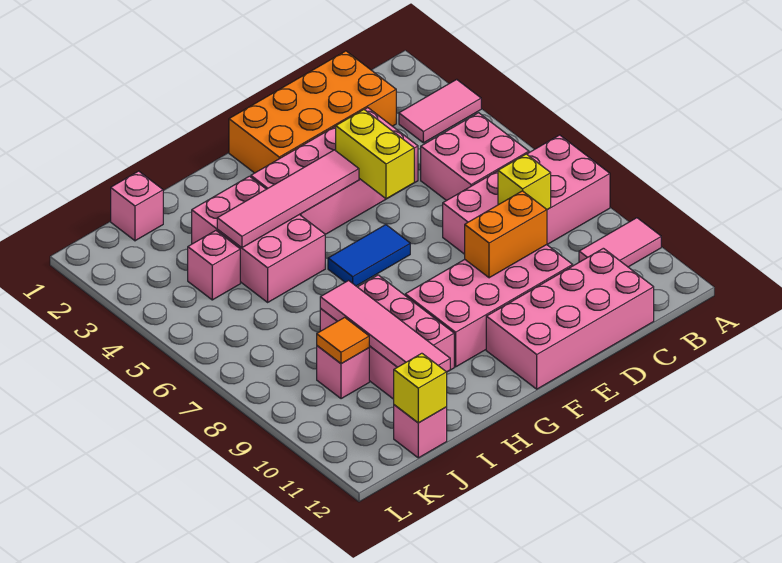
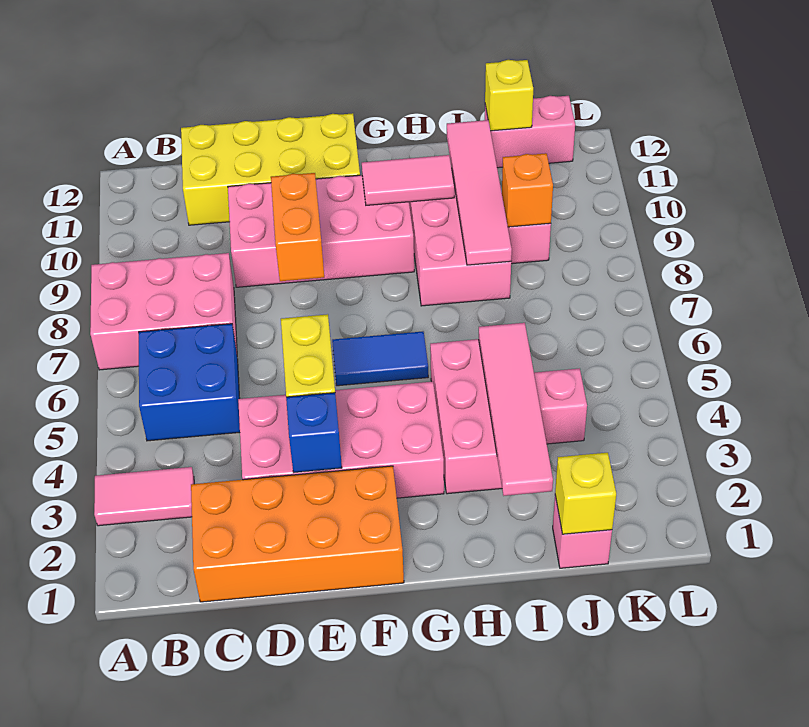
pink 2x4 brick [443,135,610,254] -> pink 2x3 brick [90,253,237,370]
pink 1x2 tile [579,218,661,267] -> pink 1x2 tile moved to [362,155,454,205]
pink 2x2 brick [421,113,529,201] -> blue 2x2 brick [139,324,240,441]
yellow 1x1 brick [498,154,551,210] -> yellow 1x1 brick moved to [555,453,616,534]
pink 2x4 brick [486,248,654,389] -> yellow 2x4 brick [181,113,360,225]
orange 1x2 brick [465,191,547,278] -> orange 1x2 brick turned to [271,173,324,281]
none -> blue 1x1 brick [286,393,342,473]
pink 1x4 tile [217,150,359,248] -> pink 1x4 tile turned to [479,323,553,496]
orange 1x1 tile [317,317,369,364] -> orange 1x1 brick [502,153,553,227]
pink 1x1 brick [394,405,447,458] -> pink 1x2 brick [485,96,575,168]

